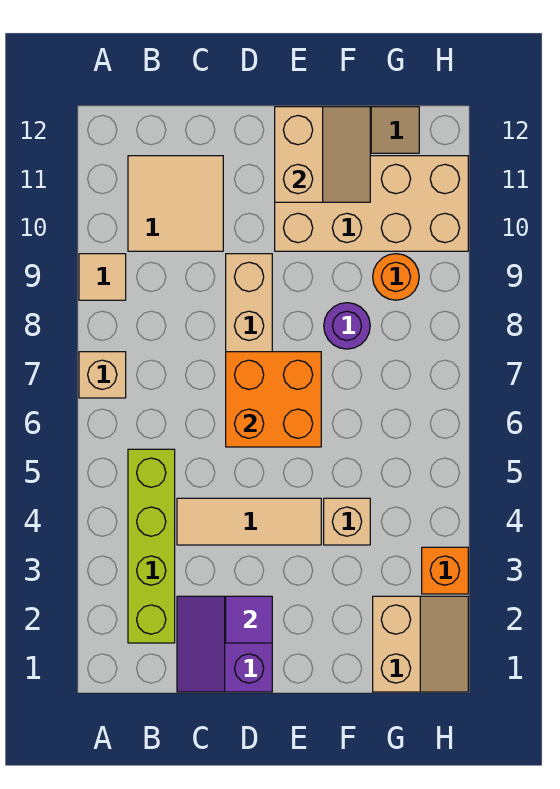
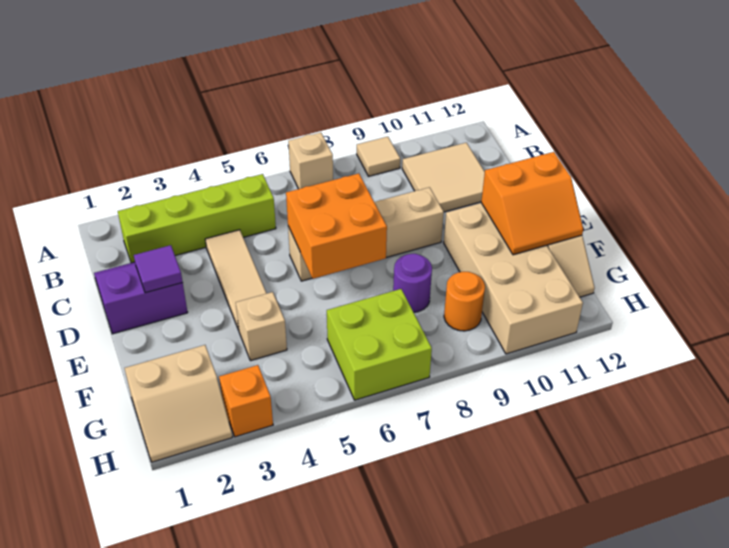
tan 2x2 slope [275,107,370,202] -> orange 2x2 slope [481,152,583,255]
none -> lime 2x2 brick [327,289,432,400]

